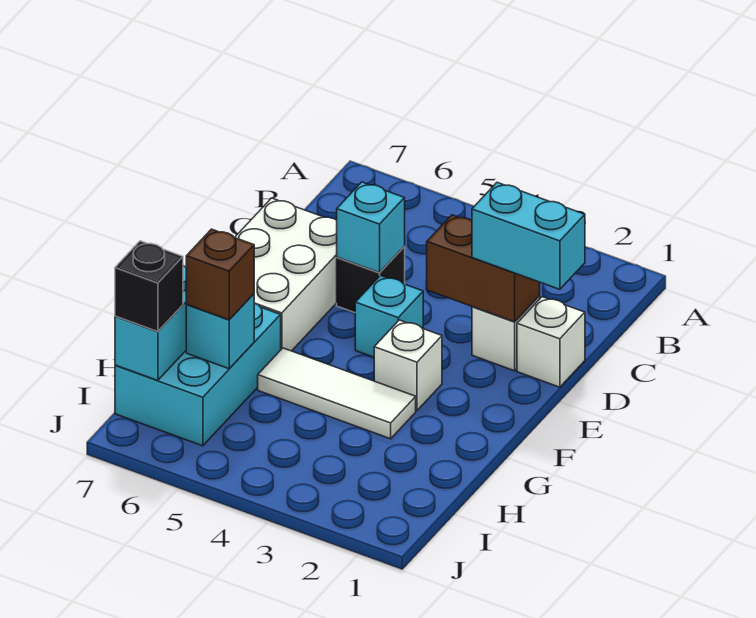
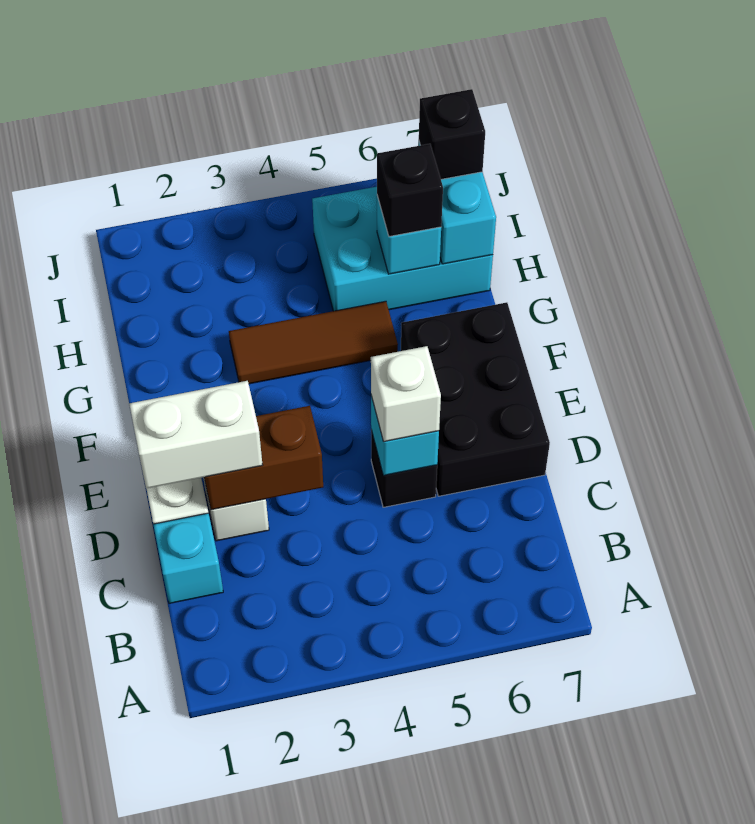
cyan 1x2 brick [472,182,585,289] -> white 1x2 brick [129,381,263,488]
white 2x3 brick [235,198,337,351] -> black 2x3 brick [401,302,550,496]
cyan 1x1 brick [355,276,423,357] -> cyan 1x1 brick moved to [153,513,223,603]
white 1x1 brick [374,320,442,411] -> white 1x1 brick moved to [371,346,441,442]
white 1x3 tile [258,348,416,439] -> brown 1x3 tile [229,301,398,384]
cyan 2x3 brick [115,303,281,446] -> cyan 2x3 brick turned to [312,187,493,311]
brown 1x1 brick [186,229,254,320] -> black 1x1 brick [377,144,443,236]

